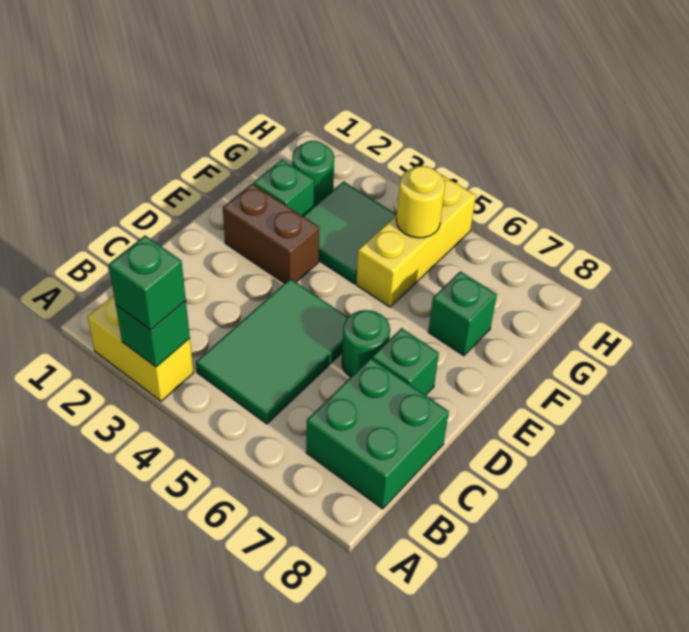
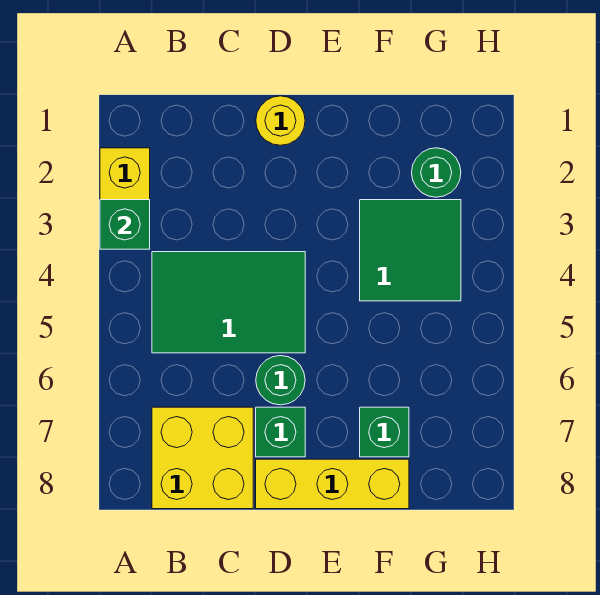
green 1x1 brick [109,235,186,330] -> none
green 2x2 brick [306,358,449,509] -> yellow 2x2 brick [152,407,253,509]
brown 1x2 brick [223,184,319,283] -> none
green 1x1 brick [254,160,314,216] -> none
yellow 1x3 brick [356,175,476,307] -> yellow 1x3 brick moved to [256,459,409,509]
yellow 1x1 round brick [396,166,445,238] -> yellow 1x1 round brick moved to [256,96,305,145]

